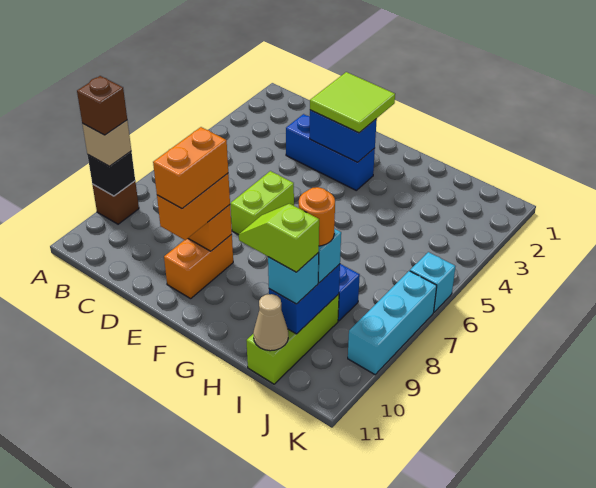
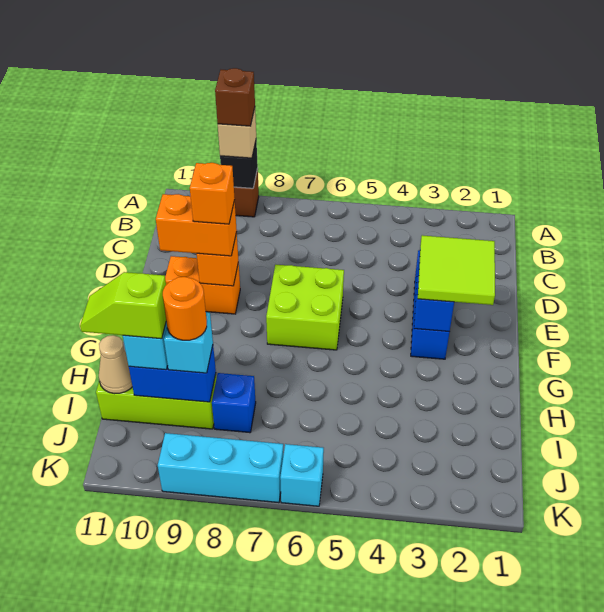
lime 1x2 brick [230,171,294,235] -> lime 2x2 brick [266,265,344,350]
orange 1x2 brick [153,127,228,209] -> orange 1x1 brick [190,163,235,224]
lime 1x2 slope [239,204,319,272] -> lime 1x2 slope turned to [80,272,166,339]

